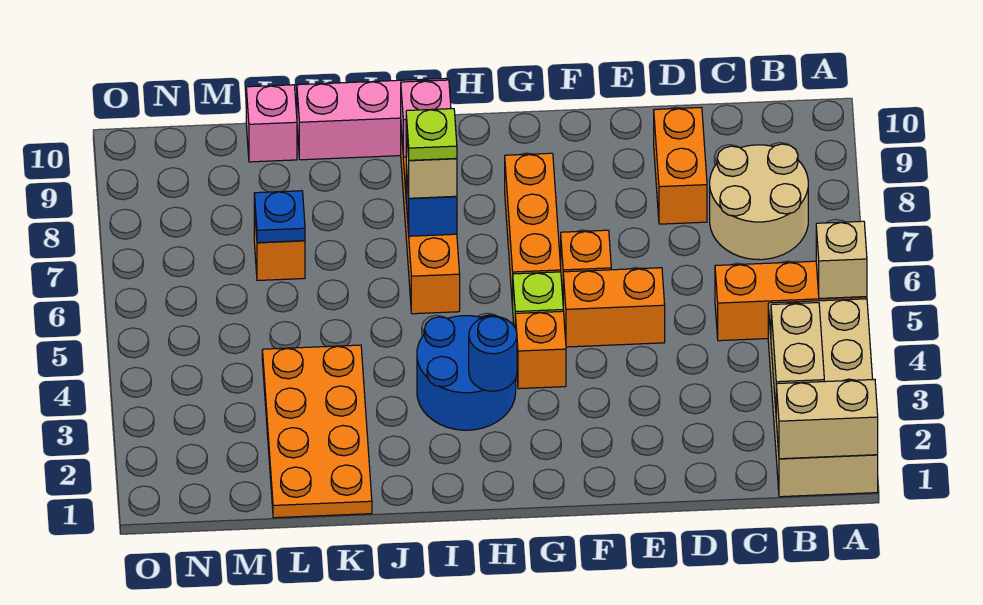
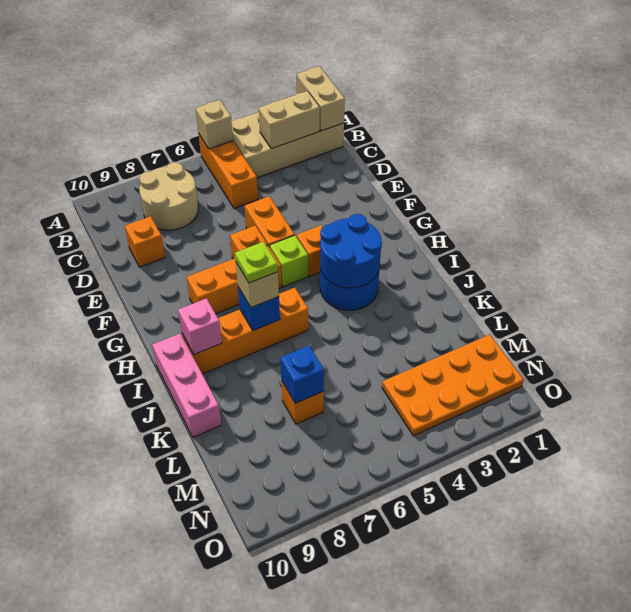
orange 1x2 brick [654,107,707,224] -> orange 1x1 brick [125,216,165,267]
blue 1x1 round brick [469,316,517,391] -> blue 2x2 round brick [320,214,382,288]
orange 2x4 plate [262,345,372,518] -> orange 2x4 plate moved to [382,335,524,436]
blue 1x1 plate [254,191,305,243] -> blue 1x1 brick [280,346,324,403]
pink 1x1 brick [246,85,297,162] -> none

